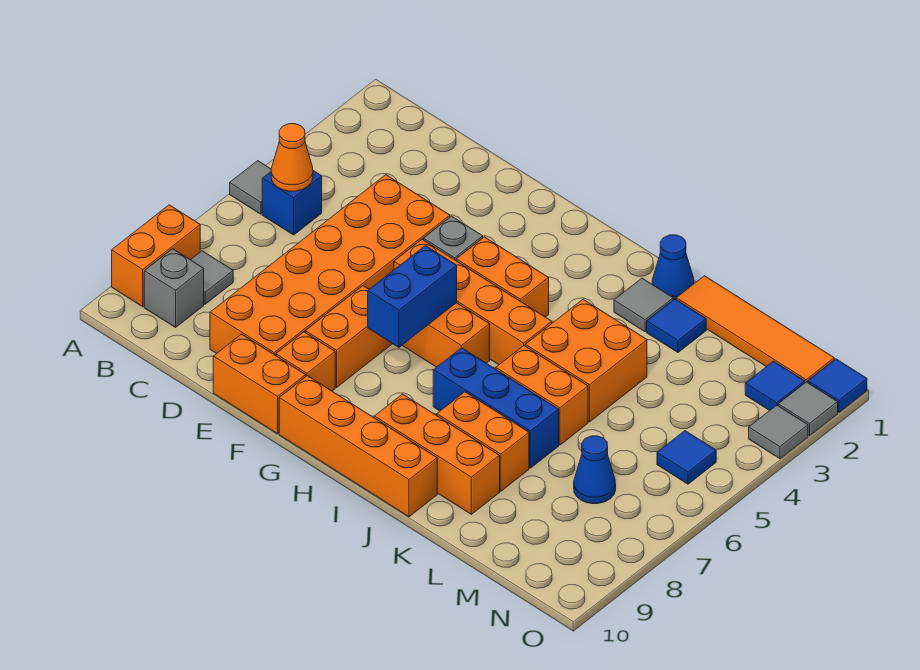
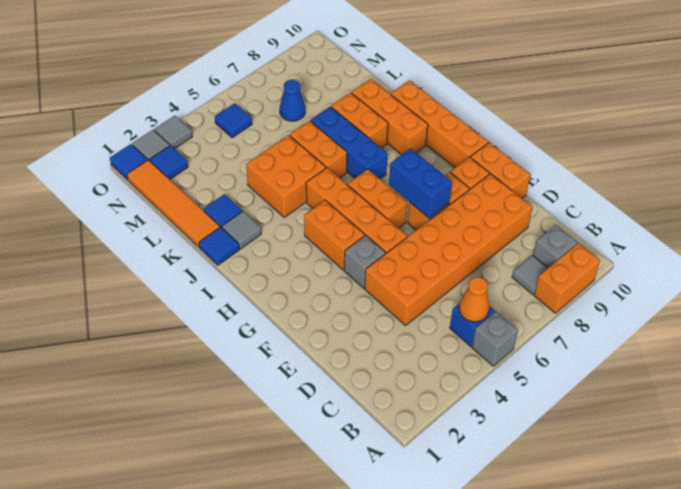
grey 1x1 tile [230,161,271,214] -> grey 1x1 brick [472,312,518,366]
blue 1x2 brick [368,246,457,347] -> blue 1x2 brick turned to [389,148,452,218]
blue 1x1 cone [652,235,694,300] -> blue 1x1 tile [199,227,239,265]

